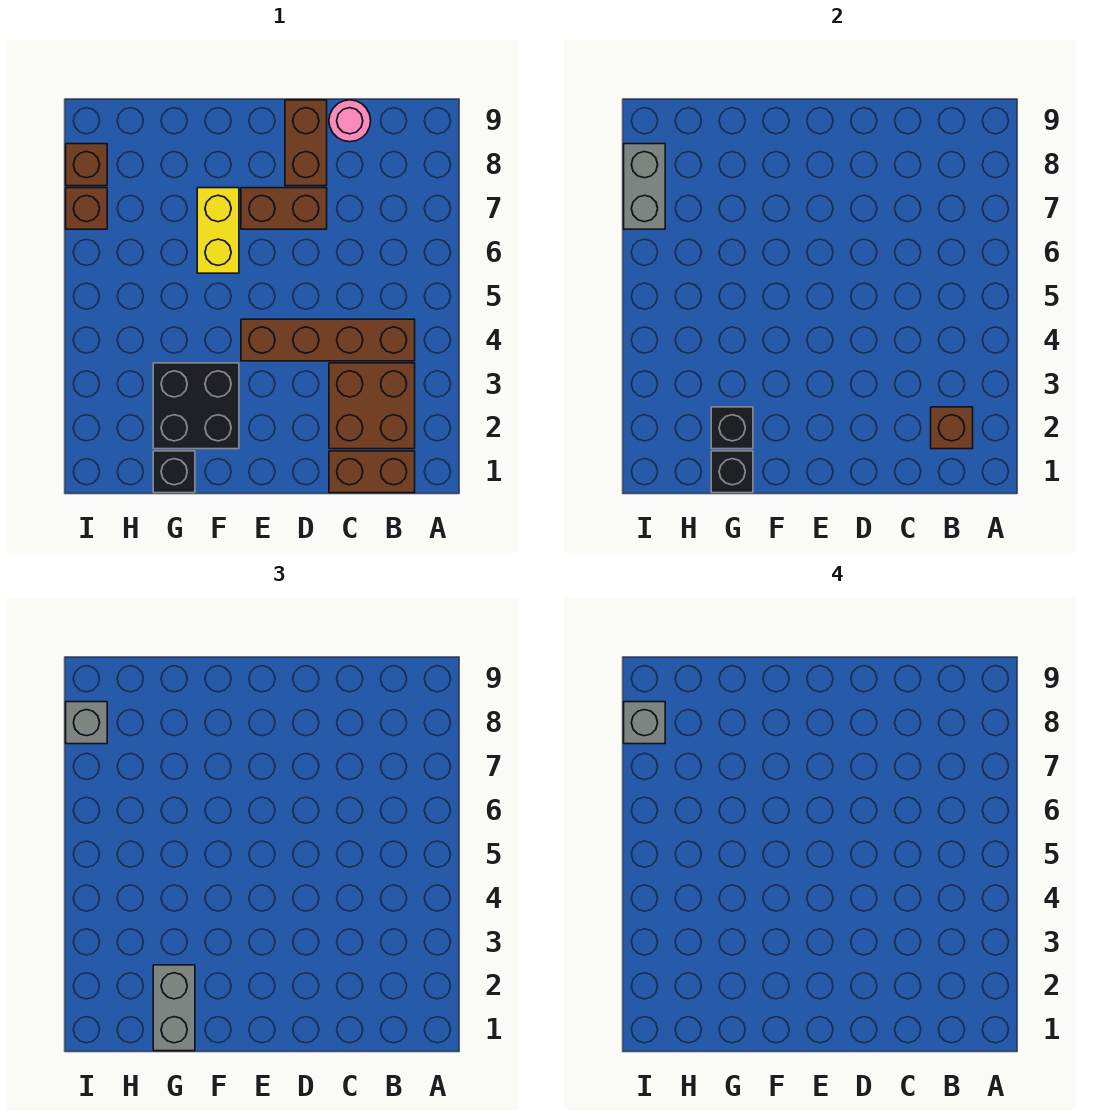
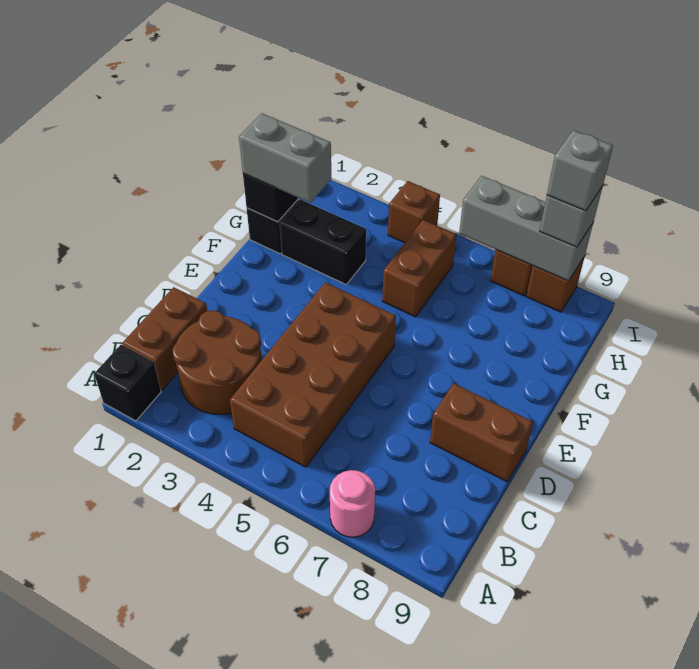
brown 2x2 brick [329,363,415,449] -> brown 2x2 round brick [172,310,262,414]
brown 1x1 brick [931,407,973,449] -> brown 1x1 brick moved to [388,181,440,243]
brown 1x4 brick [241,319,415,361] -> brown 2x4 brick [230,282,396,467]
pink 1x1 round brick [329,100,371,142] -> pink 1x1 round brick moved to [330,470,375,537]
brown 1x2 brick [241,188,327,229] -> brown 1x2 brick moved to [382,220,456,317]
black 2x2 brick [153,363,239,449] -> black 1x2 brick [280,200,366,284]
yellow 1x2 brick [197,188,239,273] -> none
black 1x1 brick [711,407,753,449] -> black 1x1 brick moved to [94,345,161,421]
grey 1x2 brick [624,144,665,229] -> grey 1x3 brick [459,176,593,281]

